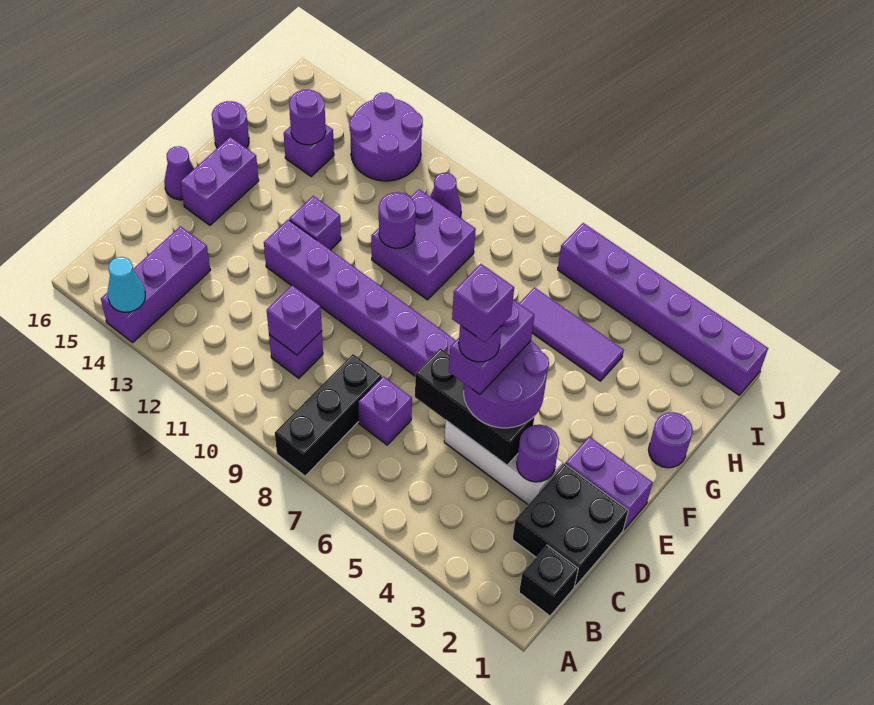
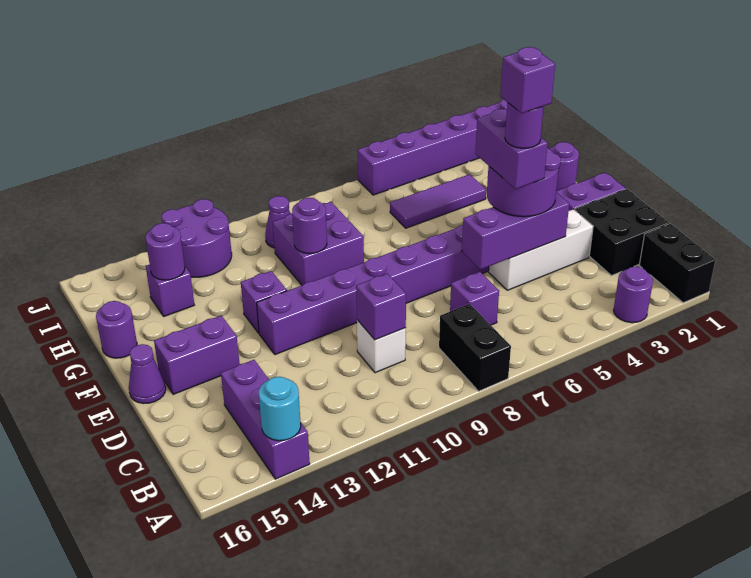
black 1x3 brick [275,354,382,476] -> black 1x2 brick [439,304,511,391]
cyan 1x1 cone [108,257,145,312] -> cyan 1x1 round brick [259,377,301,441]
black 1x1 brick [519,545,578,616] -> black 1x2 brick [639,224,715,303]
purple 1x1 brick [269,331,323,378] -> white 1x1 brick [357,320,406,373]
purple 1x1 round brick [517,425,559,482] -> purple 1x1 round brick moved to [613,266,653,323]
black 1x3 brick [415,348,534,465] -> purple 1x3 brick [462,192,569,270]
purple 1x2 brick [180,137,259,225] -> purple 1x2 brick turned to [154,316,240,394]

